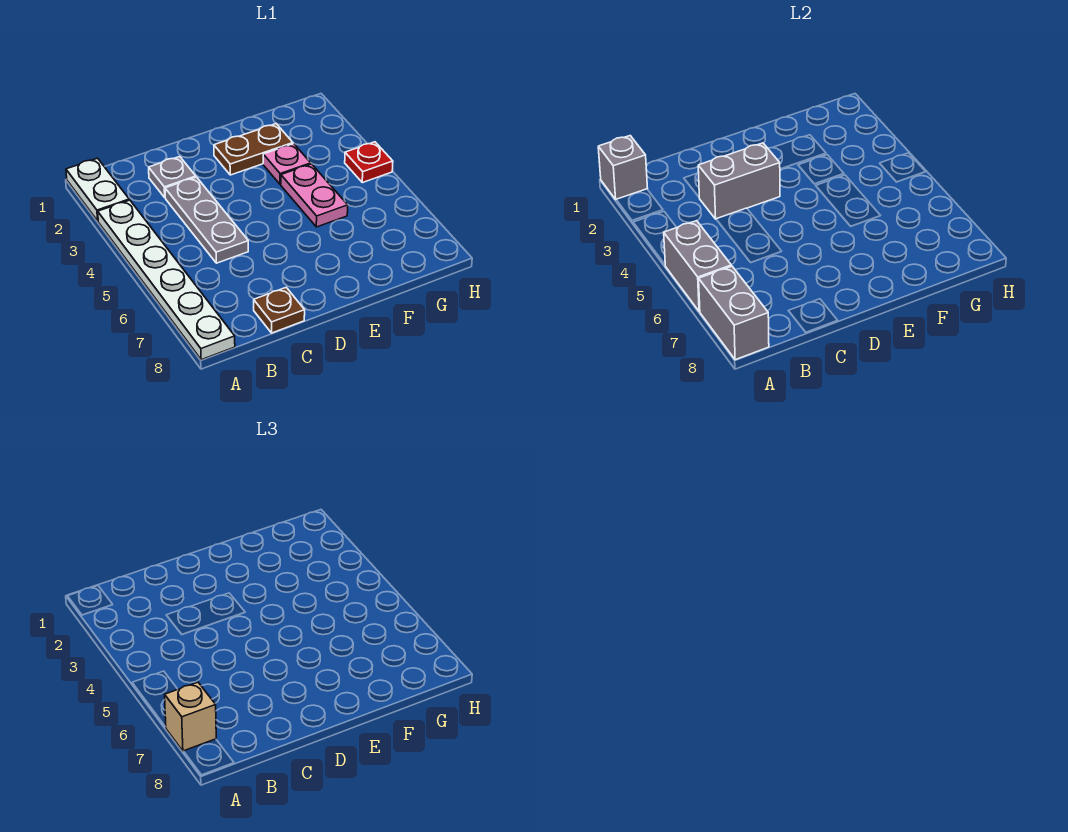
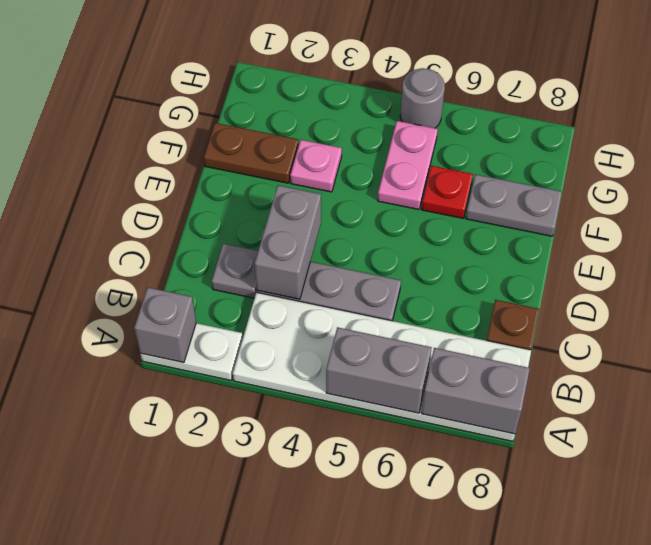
white 1x6 plate [98,200,235,360] -> white 2x6 plate [233,293,531,441]
tan 1x1 brick [165,682,216,751] -> none
brown 1x2 plate [214,124,293,175] -> brown 1x2 plate turned to [204,123,299,183]
pink 1x2 plate [281,164,348,227] -> pink 1x2 plate turned to [378,121,438,209]
none -> grey 1x2 plate [466,174,562,236]
red 1x1 plate [345,142,393,183] -> red 1x1 plate moved to [422,166,473,218]
none -> grey 1x1 round brick [400,68,445,128]

